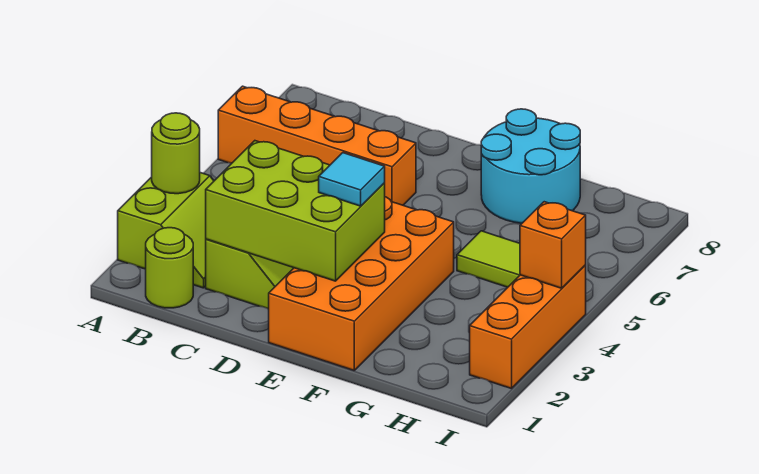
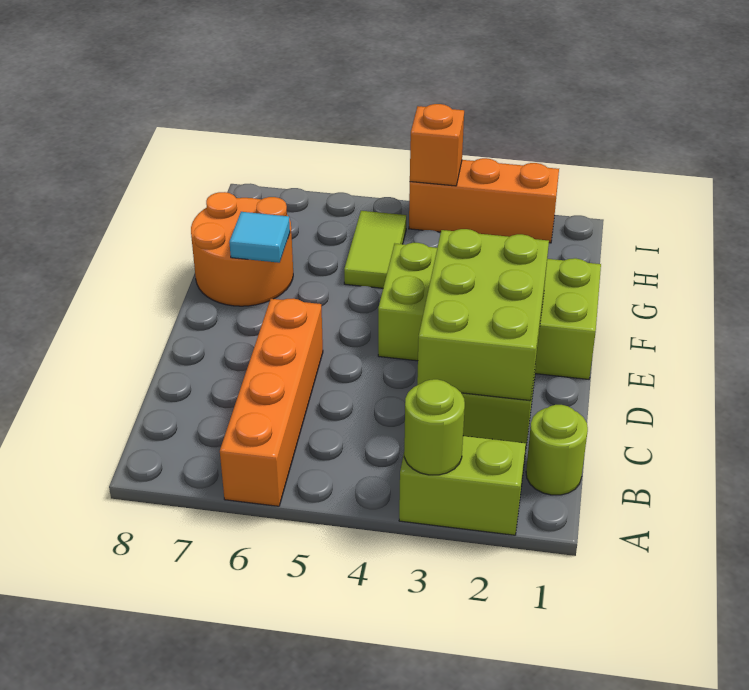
orange 2x4 brick [269,197,454,370] -> lime 2x4 brick [378,243,601,379]
cyan 1x1 tile [319,153,385,206] -> cyan 1x1 tile moved to [229,212,290,263]
cyan 2x2 round brick [481,109,580,223] -> orange 2x2 round brick [191,192,293,306]

